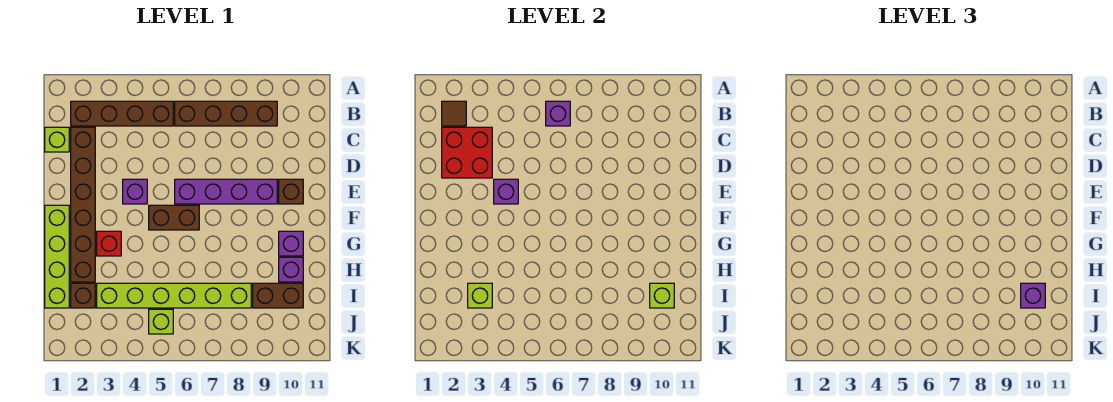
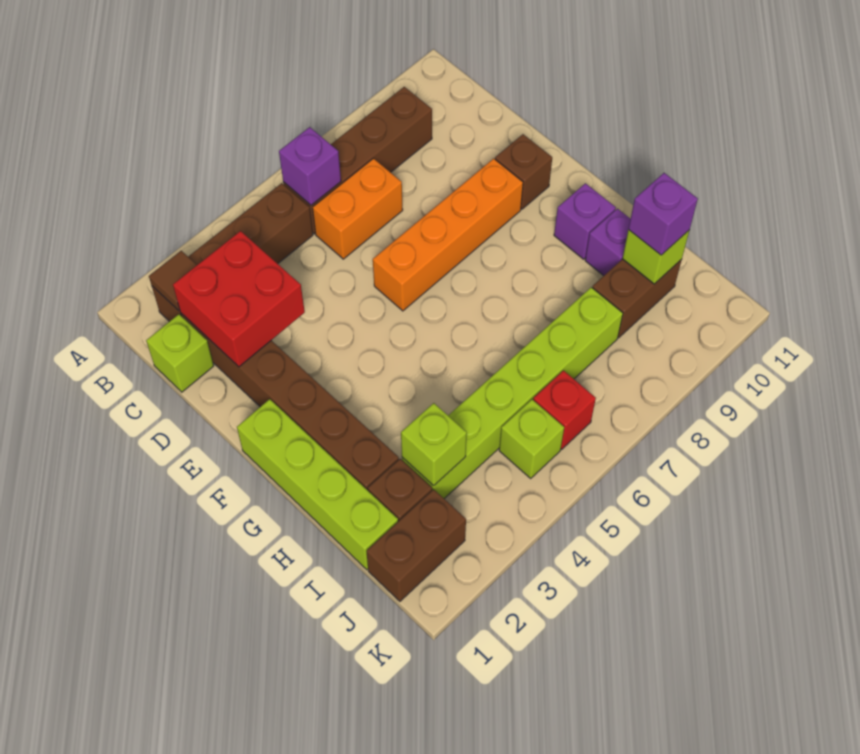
none -> orange 1x2 brick [313,158,403,259]
purple 1x1 brick [123,179,147,204] -> none
purple 1x1 brick [494,179,518,204] -> none
purple 1x4 brick [175,179,277,204] -> orange 1x4 brick [373,159,523,311]
brown 1x2 brick [149,205,199,230] -> brown 1x2 brick moved to [366,489,466,601]
red 1x1 brick [97,231,121,256] -> red 1x1 brick moved to [533,371,596,449]

